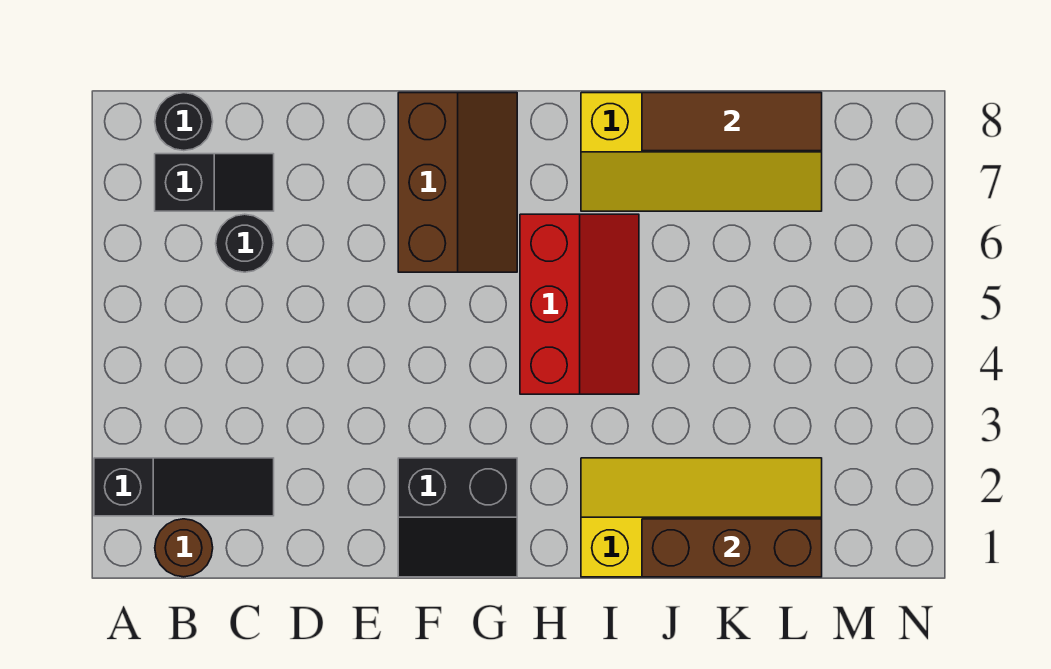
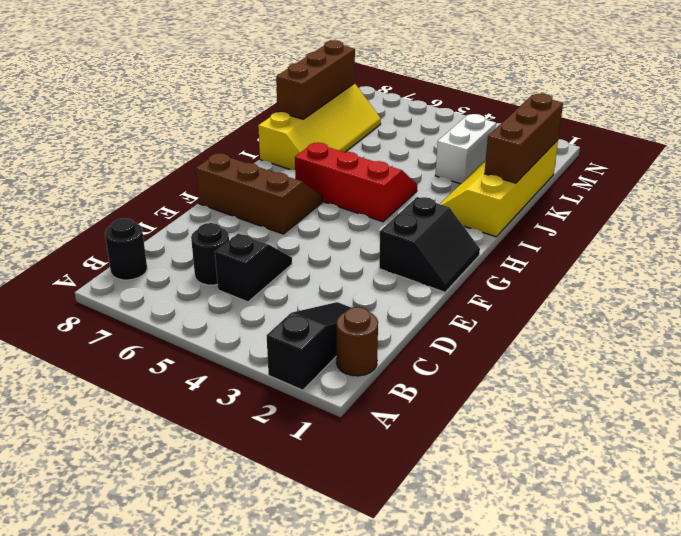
black 1x2 slope [155,154,274,211] -> black 1x2 slope moved to [215,233,292,302]
brown 1x3 tile [642,93,822,151] -> brown 1x3 brick [276,40,355,119]
none -> white 1x2 brick [436,114,496,184]

